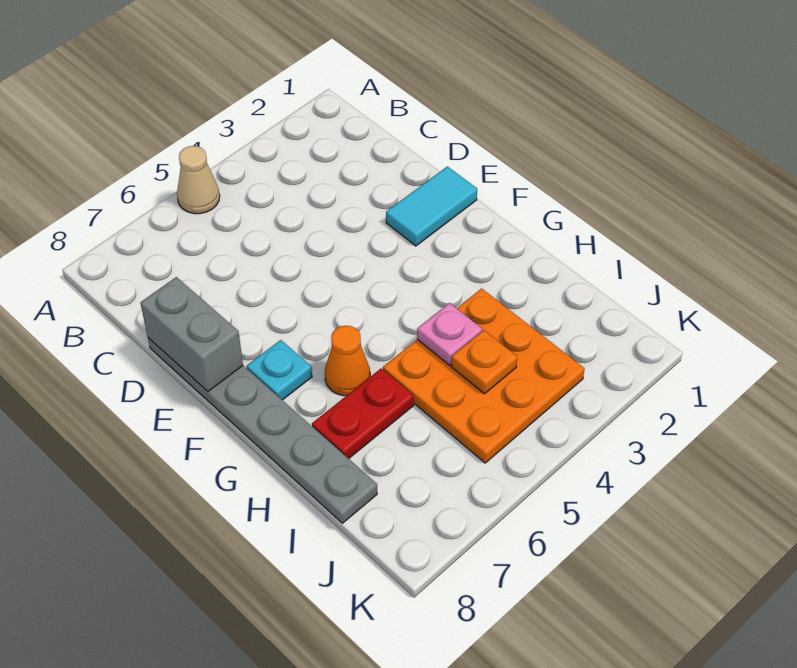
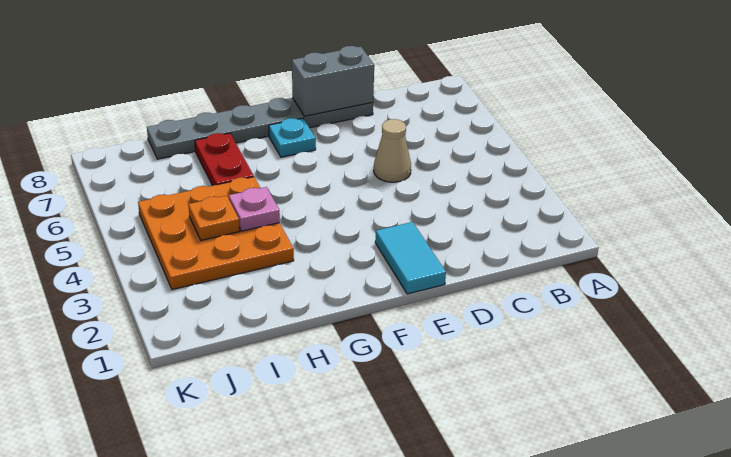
tan 1x1 cone [177,146,220,214] -> tan 1x1 cone moved to [374,119,411,182]
orange 1x1 cone [325,326,370,396] -> none

